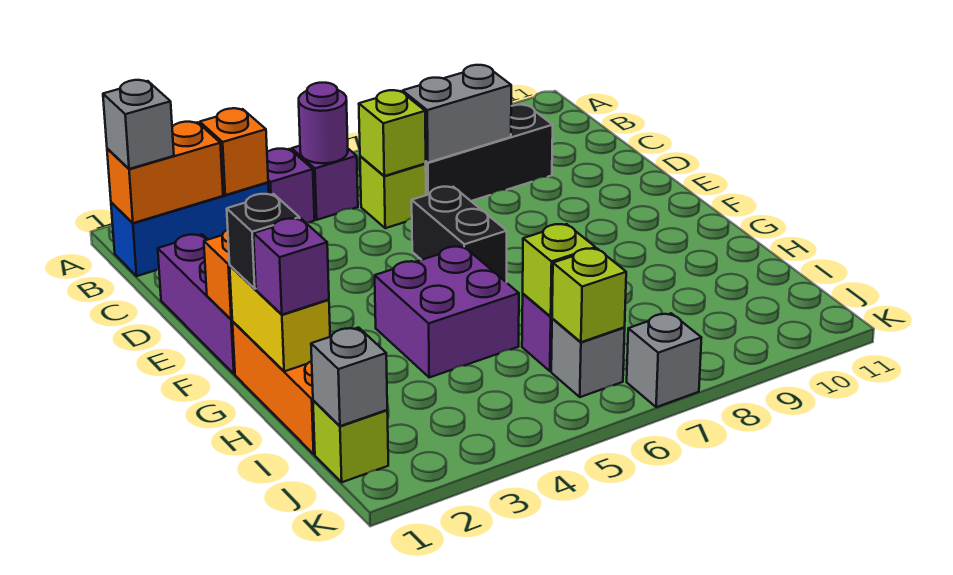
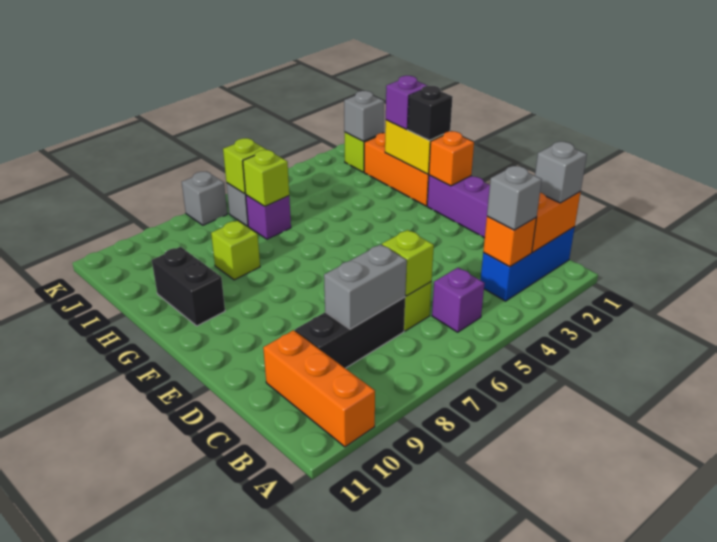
none -> orange 1x3 brick [263,330,375,447]
none -> grey 1x1 brick [487,166,542,230]
purple 1x1 brick [267,149,315,223] -> none
purple 1x1 round brick [299,83,348,163] -> none
black 1x2 brick [412,187,507,283] -> black 1x2 brick moved to [152,247,225,326]
purple 2x2 brick [375,246,519,377] -> none
none -> lime 1x1 brick [211,221,260,280]

